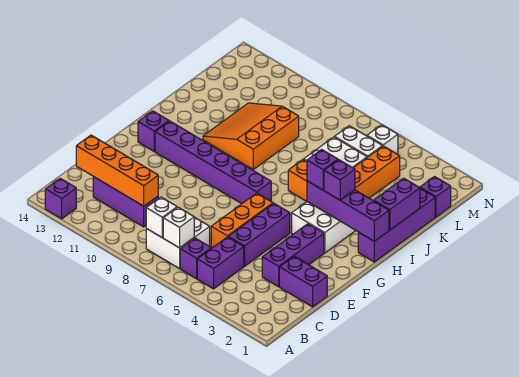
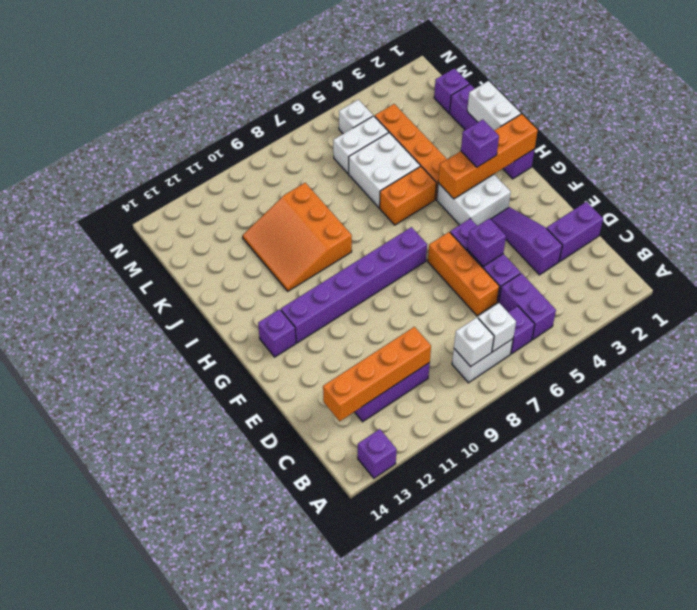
white 2x2 brick [146,217,210,269] -> white 1x2 brick [452,339,513,383]
purple 1x3 brick [262,224,324,287] -> purple 1x3 slope [491,207,562,275]
purple 1x4 brick [307,181,389,241] -> orange 1x4 brick [438,114,538,199]
purple 1x1 brick [307,149,338,190] -> purple 1x1 brick moved to [467,218,506,266]
purple 1x2 brick [374,178,420,230] -> white 1x2 brick [467,81,521,130]

